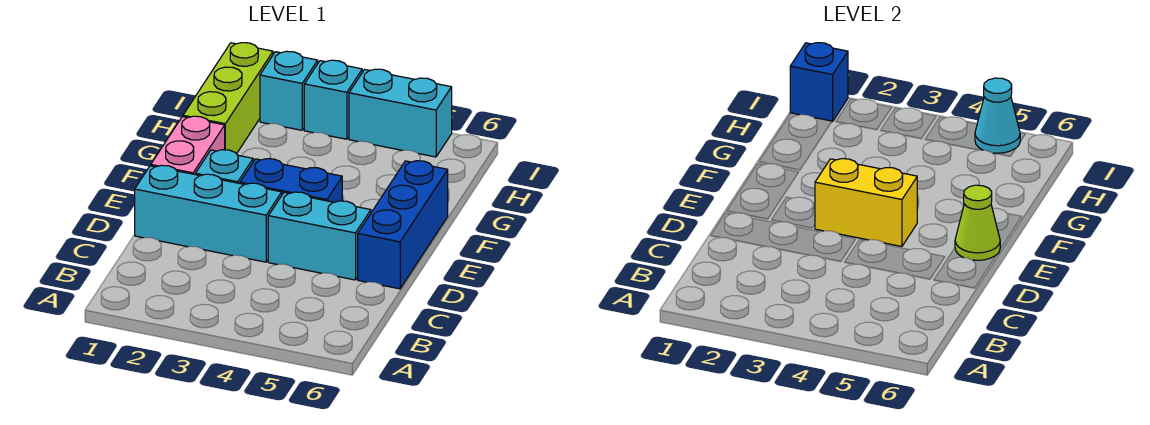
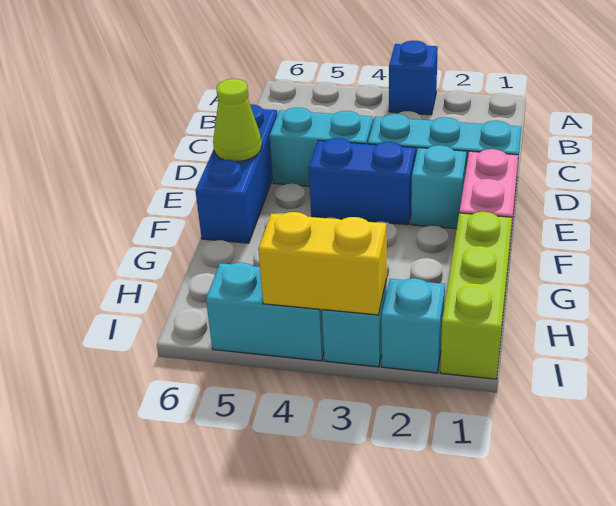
yellow 1x2 brick [815,159,917,246] -> yellow 1x2 brick moved to [258,212,387,315]
blue 1x1 brick [790,43,848,122] -> blue 1x1 brick moved to [389,41,438,115]
cyan 1x1 cone [975,78,1020,153] -> none

